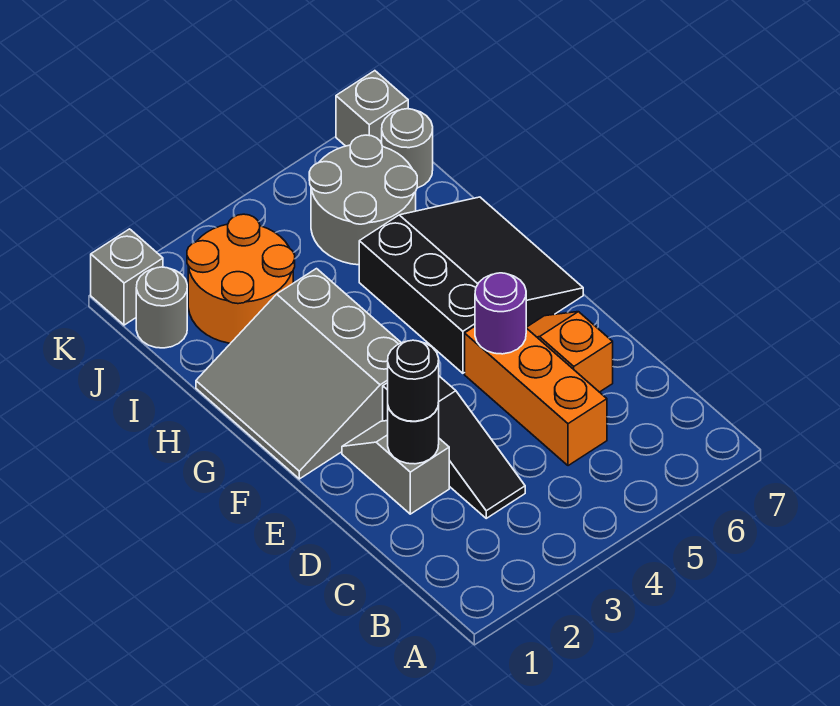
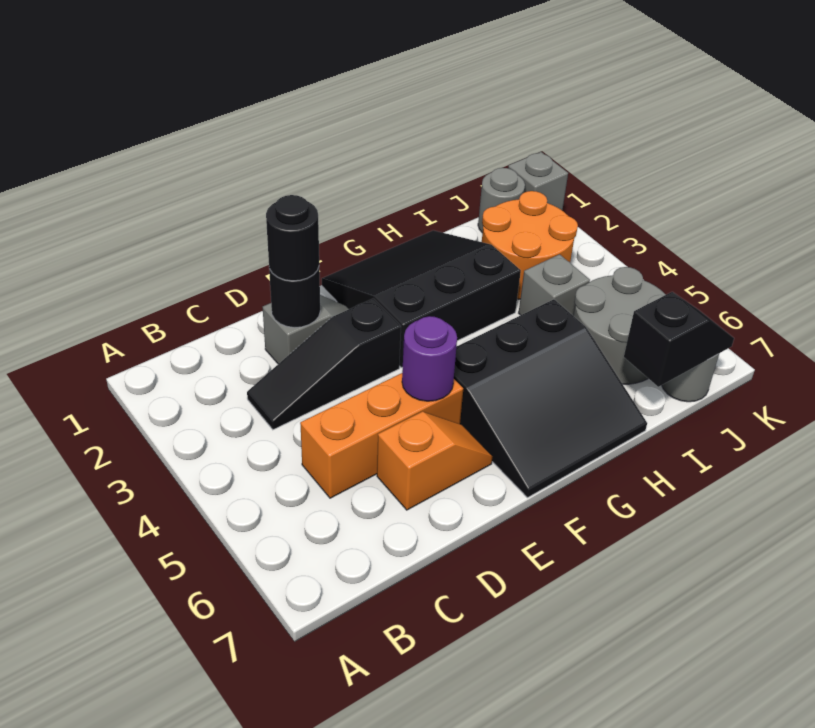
grey 3x3 slope [196,269,401,479] -> black 3x3 slope [322,230,521,368]
none -> black 1x2 slope [624,292,734,387]
grey 1x1 brick [336,71,408,146] -> grey 1x1 brick moved to [519,254,590,315]

